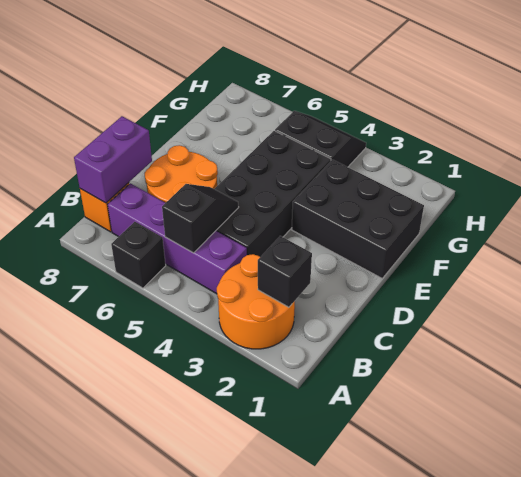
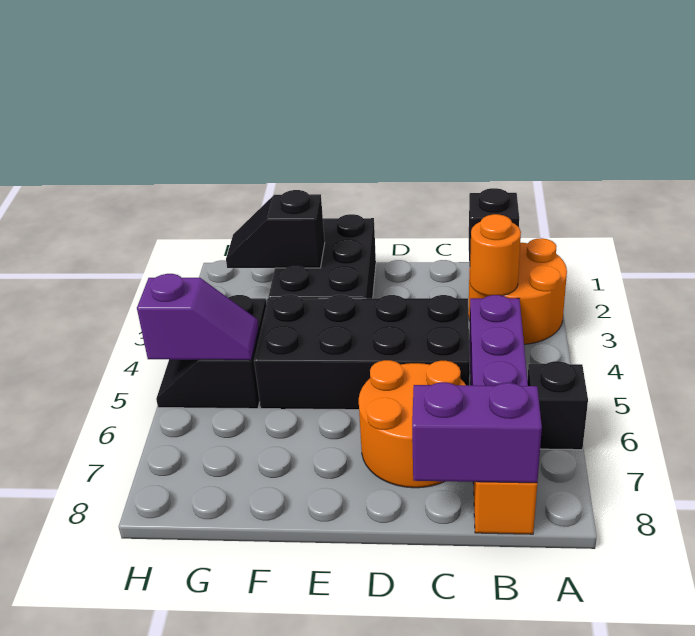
none -> orange 1x1 round brick [470,214,521,296]
black 1x2 slope [162,184,239,253] -> black 1x2 slope moved to [226,190,325,268]
none -> purple 1x2 slope [137,274,259,360]

